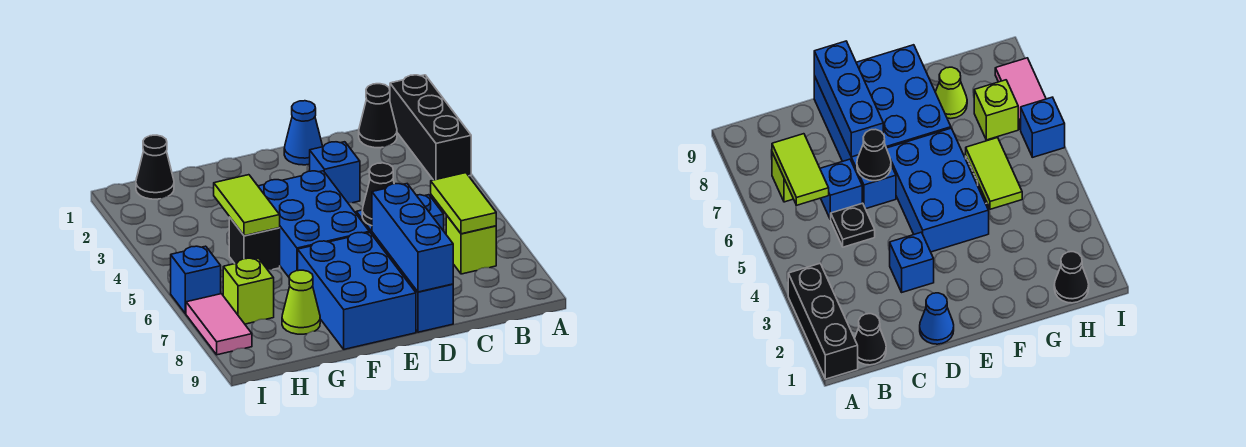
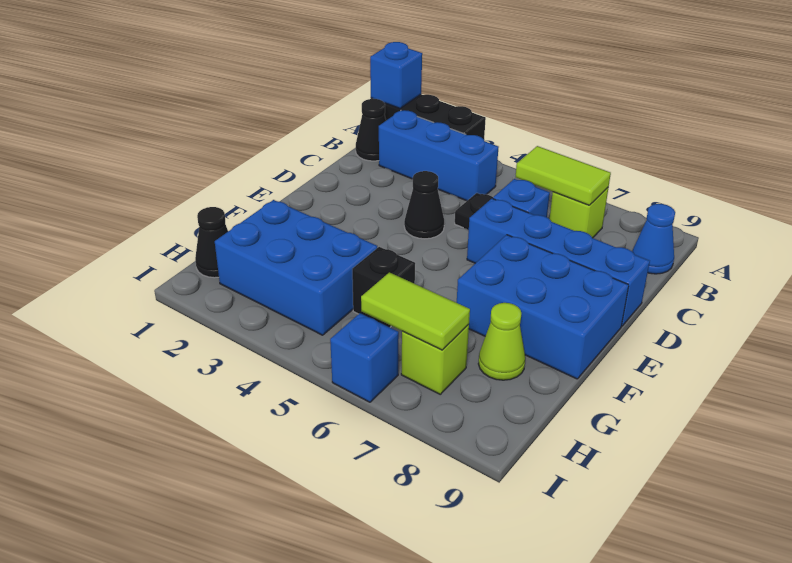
blue 1x1 cone [284,101,323,165] -> blue 1x1 cone moved to [632,204,675,274]
blue 1x1 brick [310,142,360,203] -> blue 1x1 brick moved to [370,42,422,109]
black 1x1 cone [362,163,394,226] -> black 1x1 cone moved to [404,171,444,239]
blue 1x3 brick [372,184,453,292] -> blue 1x3 brick moved to [379,110,499,201]
blue 2x3 brick [258,171,369,277] -> blue 2x3 brick moved to [215,200,377,335]
lime 1x2 tile [214,175,280,236] -> lime 1x2 tile moved to [361,272,470,350]
pink 1x2 tile [186,294,252,355] -> none

